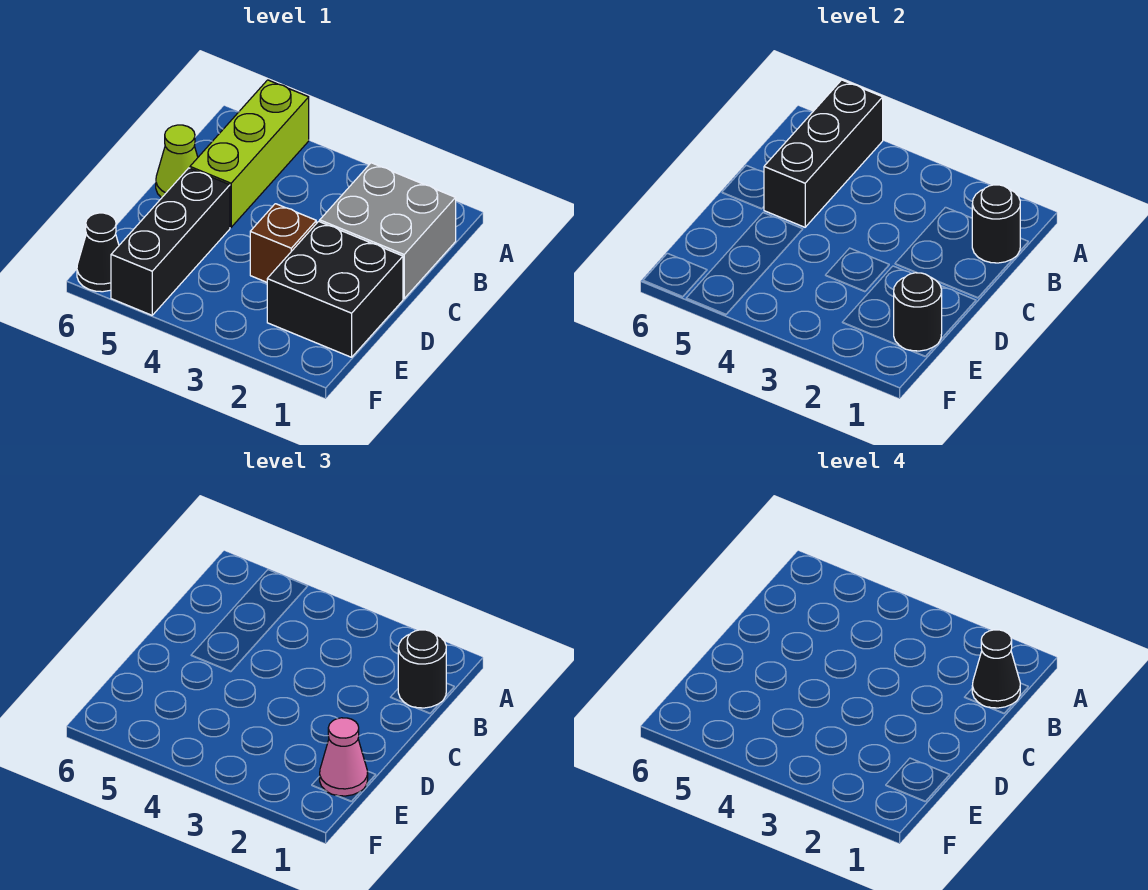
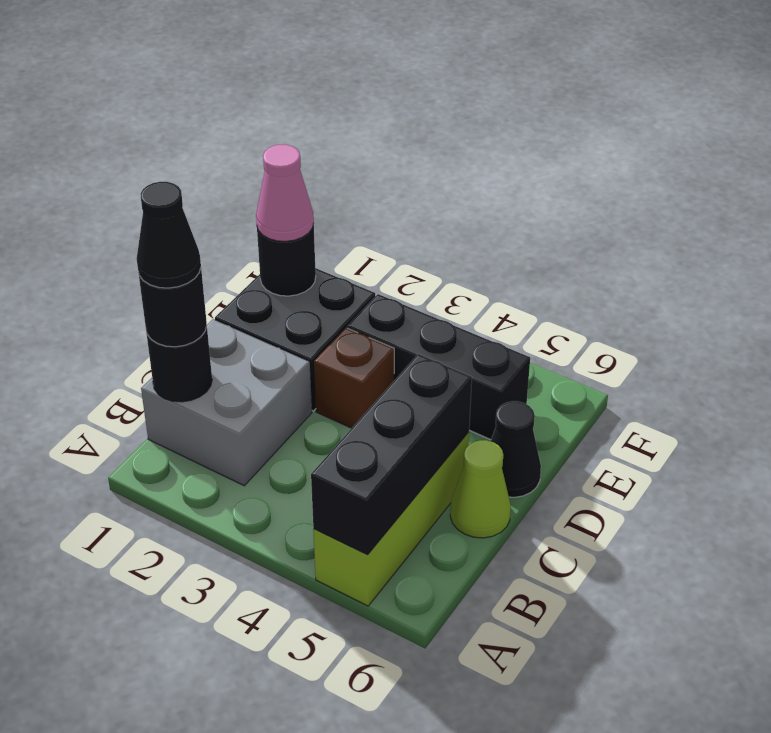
black 1x3 brick [111,168,230,315] -> black 1x3 brick turned to [347,294,530,440]
black 1x1 cone [77,213,119,292] -> black 1x1 cone moved to [491,401,541,497]

